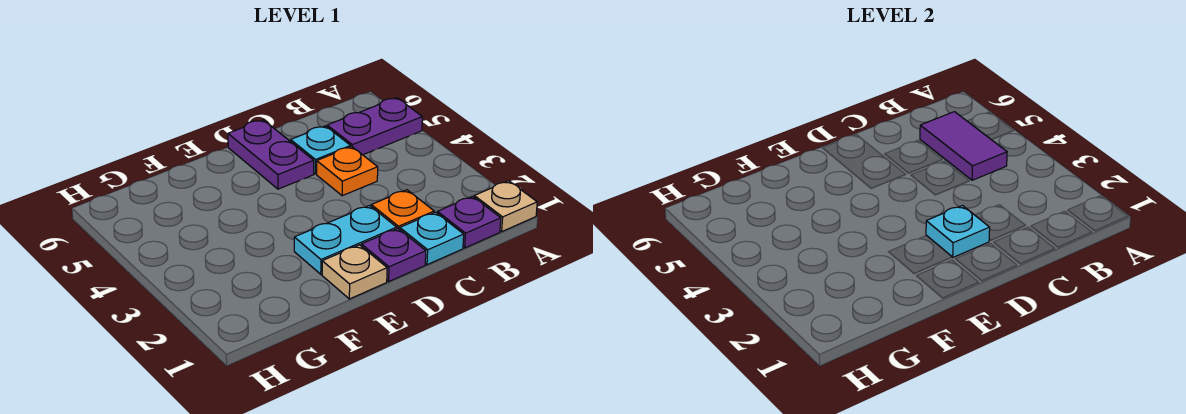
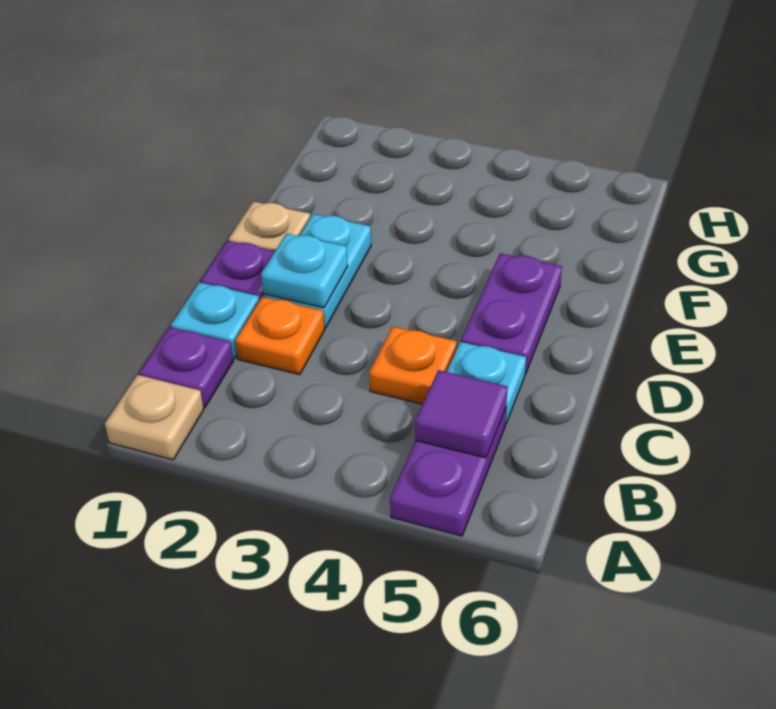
purple 1x2 tile [920,112,1007,180] -> purple 1x1 tile [415,370,507,458]
purple 1x2 plate [228,120,314,189] -> purple 1x2 plate turned to [461,253,562,374]

